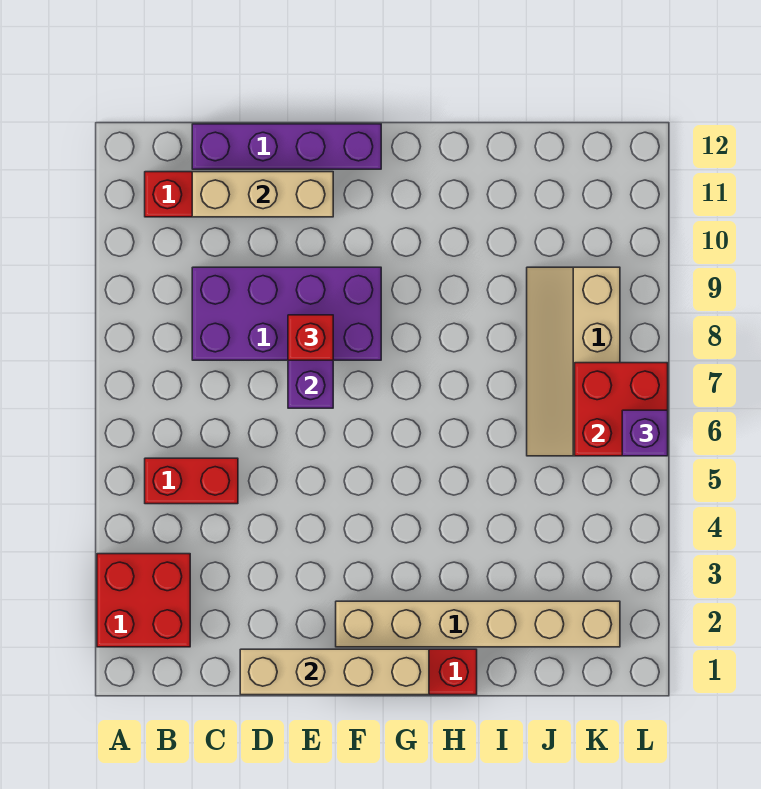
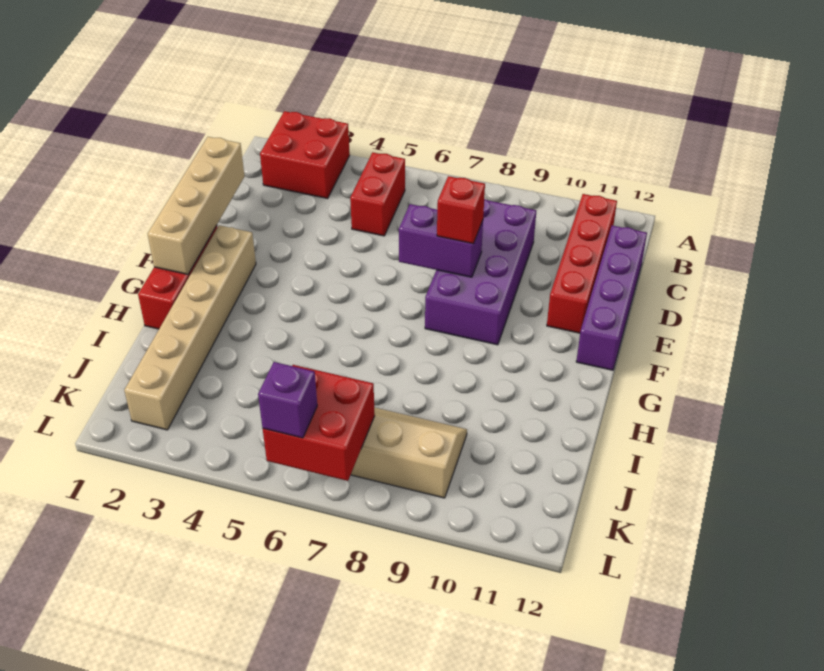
tan 1x3 brick [192,172,333,217] -> none

